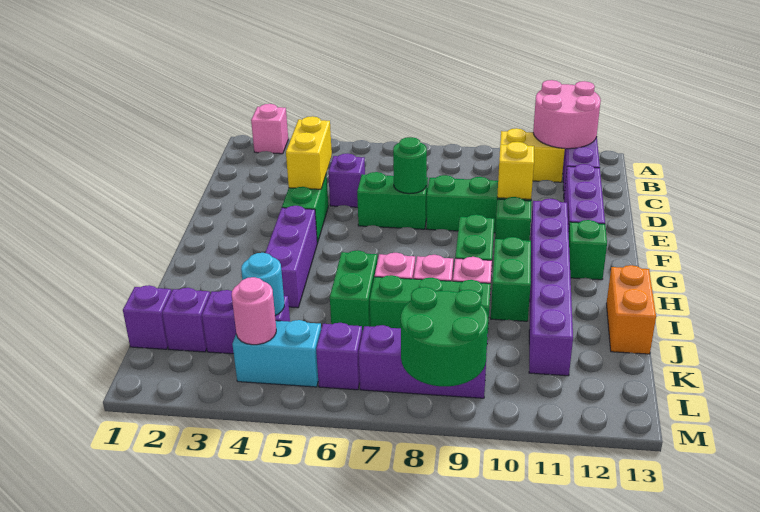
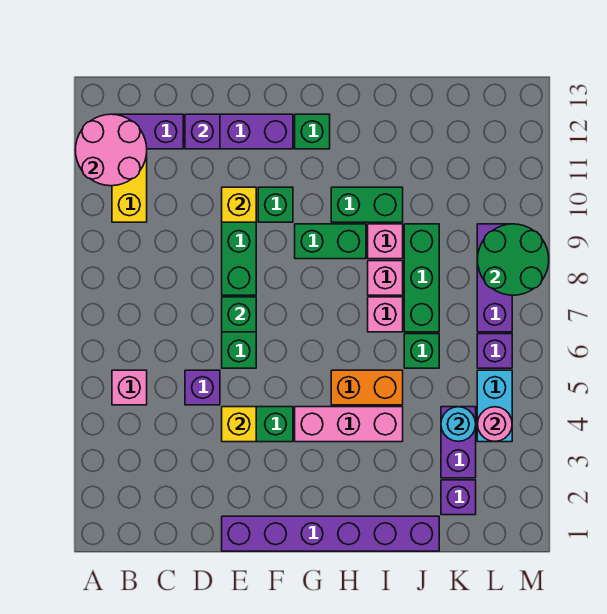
pink 1x1 brick [251,104,288,154] -> pink 1x1 brick moved to [112,370,147,405]
yellow 1x2 brick [286,116,332,189] -> yellow 1x1 brick [222,407,256,442]
green 1x1 round brick [393,137,427,194] -> green 1x1 brick [222,297,256,332]
purple 1x6 brick [529,199,573,376] -> purple 1x6 brick moved to [222,516,439,551]
purple 1x3 brick [265,206,317,308] -> pink 1x3 brick [295,407,403,442]
green 1x2 brick [330,251,377,333] -> green 1x1 brick [404,334,439,368]
orange 1x2 brick [606,265,656,354] -> orange 1x2 brick moved to [331,370,403,405]
purple 1x1 brick [123,285,172,349] -> purple 1x1 brick moved to [185,114,220,149]

